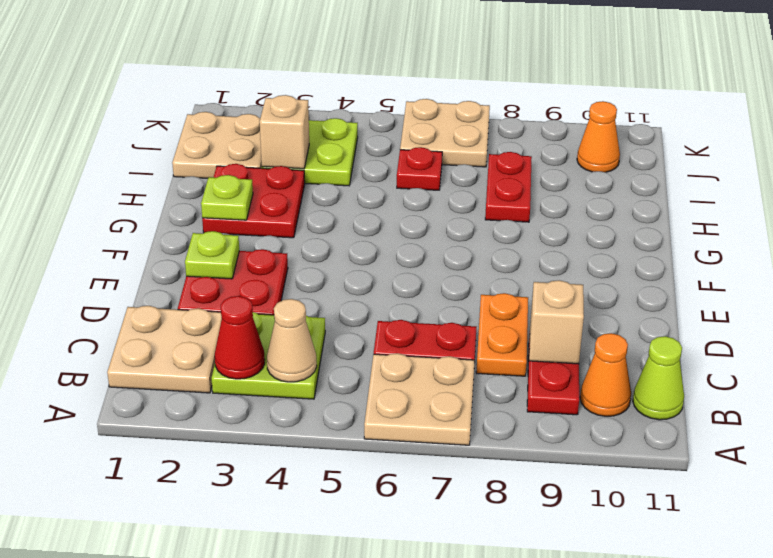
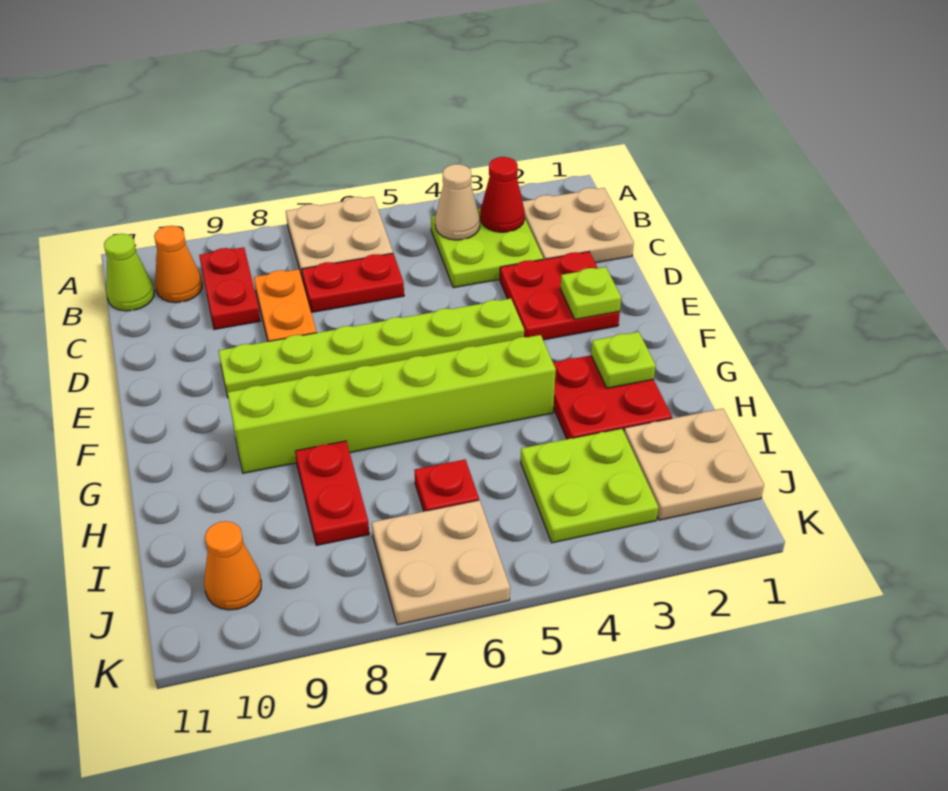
tan 1x1 brick [529,280,584,364] -> none
none -> lime 1x6 plate [219,298,524,398]
none -> lime 1x6 brick [228,335,556,473]
tan 1x1 brick [260,95,309,169] -> none

